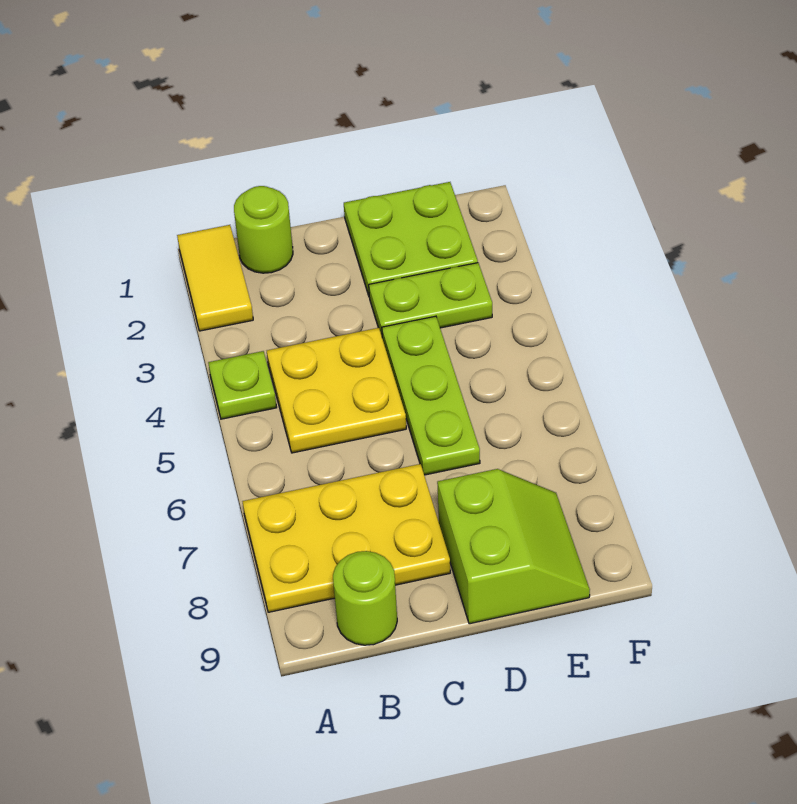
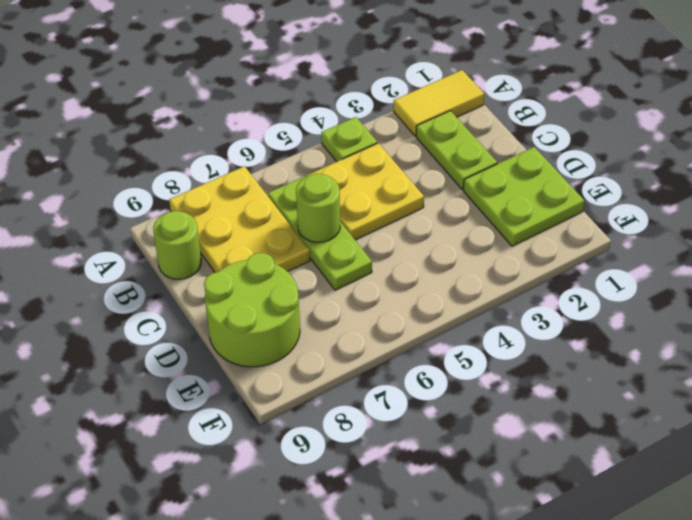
lime 1x1 round brick [234,186,293,273] -> lime 1x1 round brick moved to [296,174,340,242]
lime 1x2 plate [369,263,492,335] -> lime 1x2 plate moved to [416,111,497,189]
lime 1x3 plate [382,316,480,475] -> lime 1x3 plate turned to [268,177,372,290]
lime 2x2 slope [437,469,590,624] -> lime 2x2 round brick [204,253,300,367]

